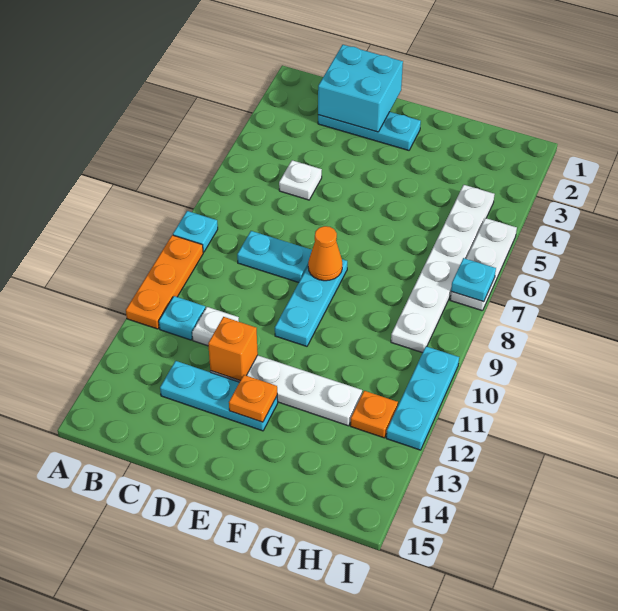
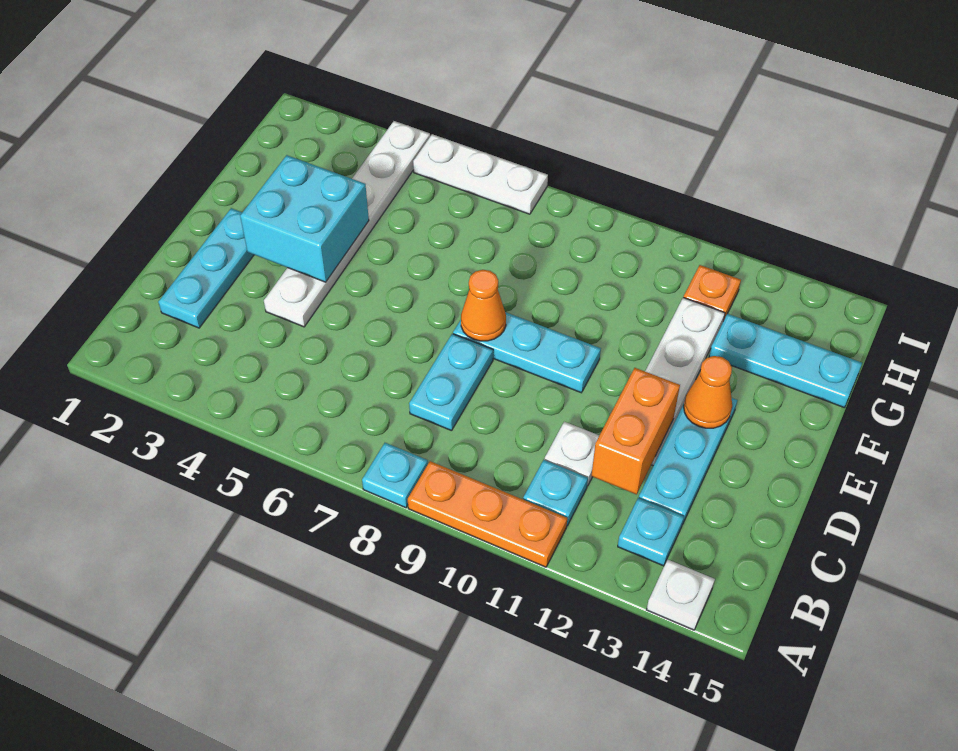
cyan 2x2 brick [318,45,403,132] -> cyan 2x2 brick moved to [240,155,369,282]
white 1x1 plate [279,160,322,200] -> white 1x1 plate moved to [647,559,715,630]
orange 1x1 brick [208,317,258,381] -> orange 1x2 brick [591,368,680,494]
orange 1x1 plate [229,375,277,422] -> orange 1x1 cone [684,356,732,428]
white 1x6 plate [391,185,494,353] -> white 1x6 plate turned to [264,121,430,327]
cyan 1x1 plate [451,258,496,302] -> cyan 1x1 plate moved to [618,498,684,566]
cyan 1x3 plate [386,346,459,450] -> cyan 1x3 plate moved to [709,314,862,408]

